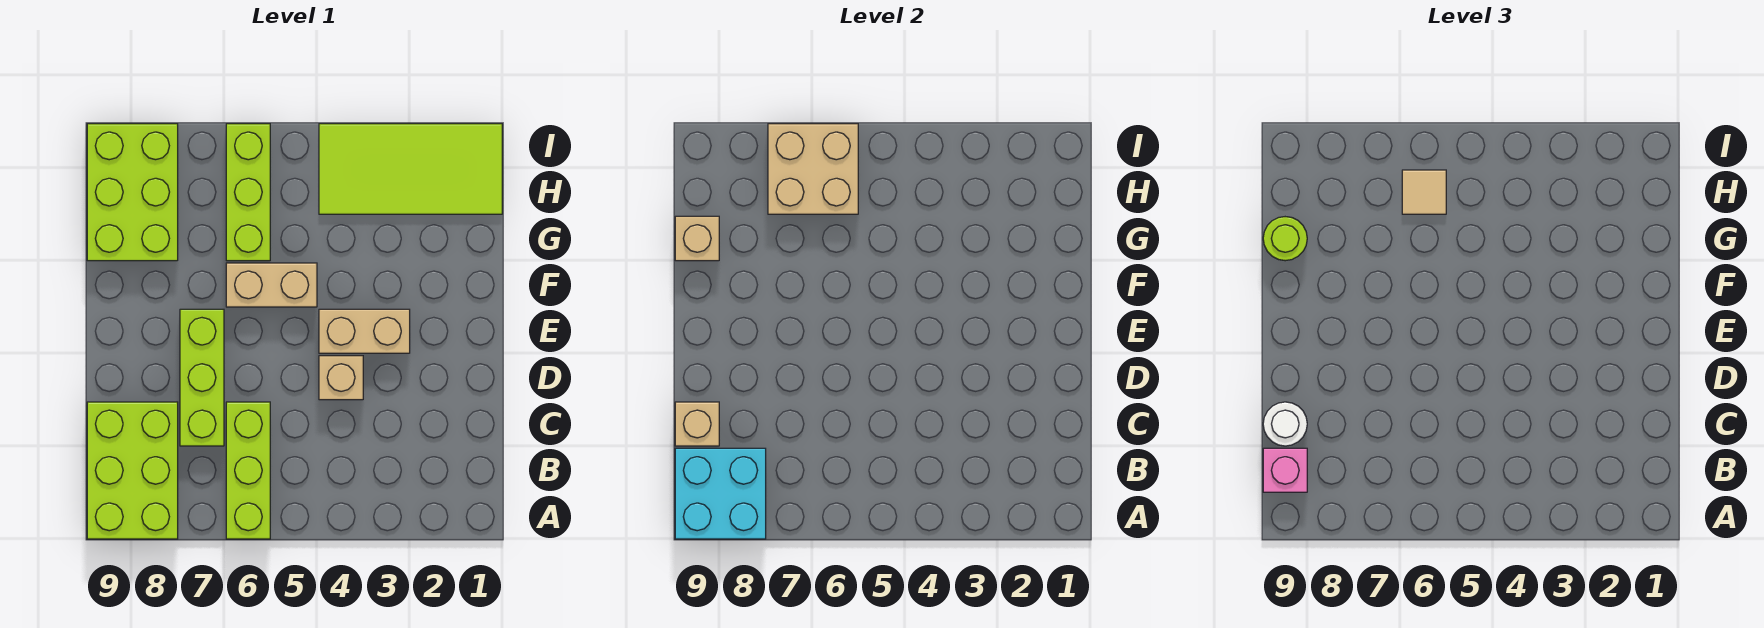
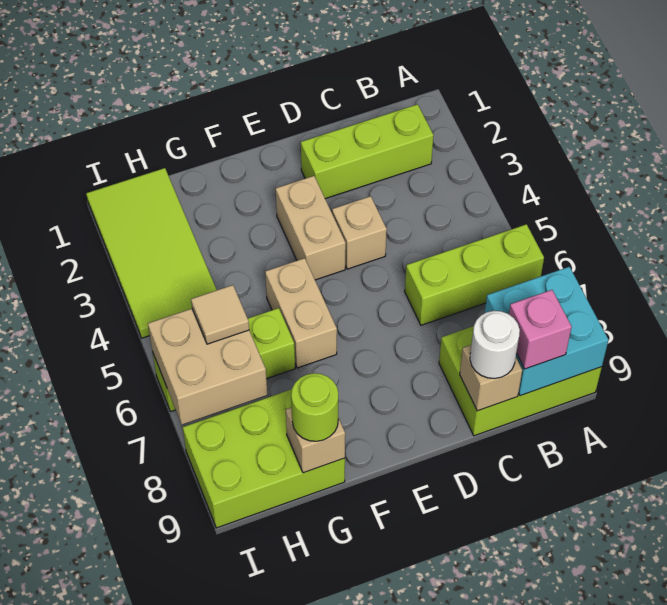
lime 1x3 brick [180,309,224,446] -> lime 1x3 brick moved to [301,104,434,199]

